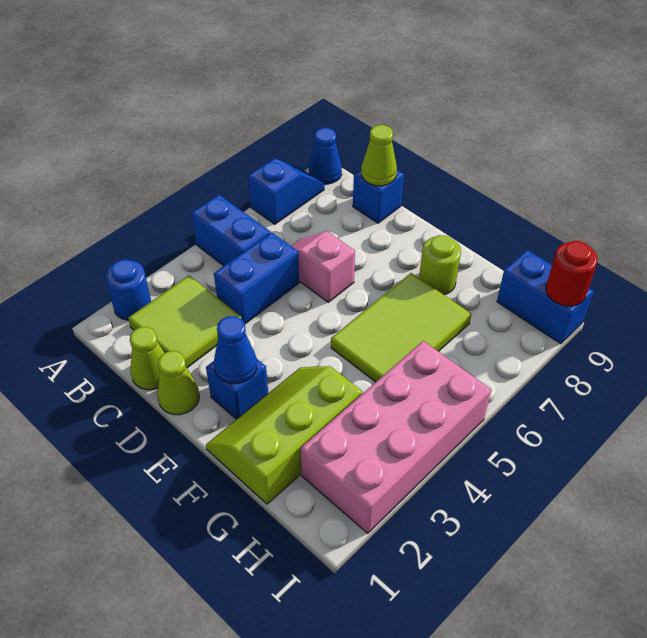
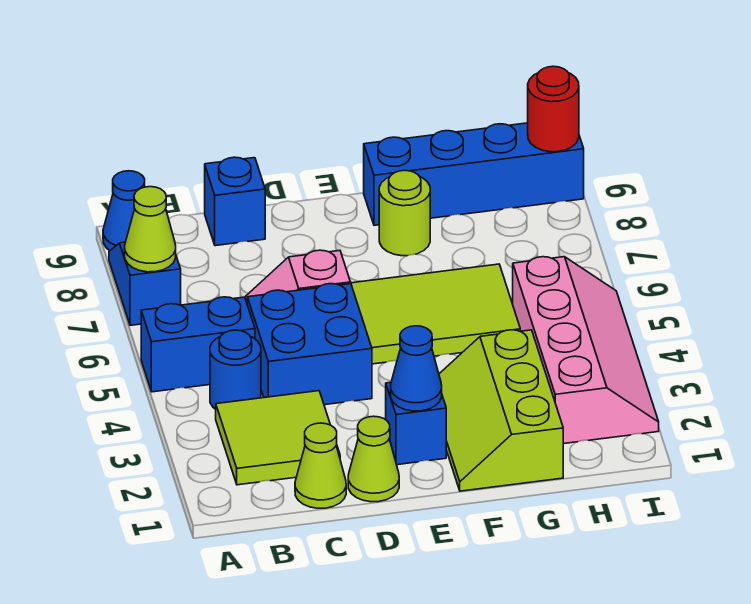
blue 1x1 round brick [105,260,151,320] -> blue 1x1 round brick moved to [210,330,261,409]
blue 1x2 brick [214,232,299,324] -> blue 2x2 brick [247,284,372,405]
lime 1x1 cone [361,125,397,186] -> lime 1x1 cone moved to [125,187,176,272]
lime 2x3 tile [331,273,471,382] -> lime 2x3 tile turned to [351,264,520,364]
pink 2x4 brick [301,341,491,533] -> pink 2x4 slope [513,257,659,444]
blue 1x2 brick [497,250,594,344] -> blue 1x4 brick [364,123,584,225]

